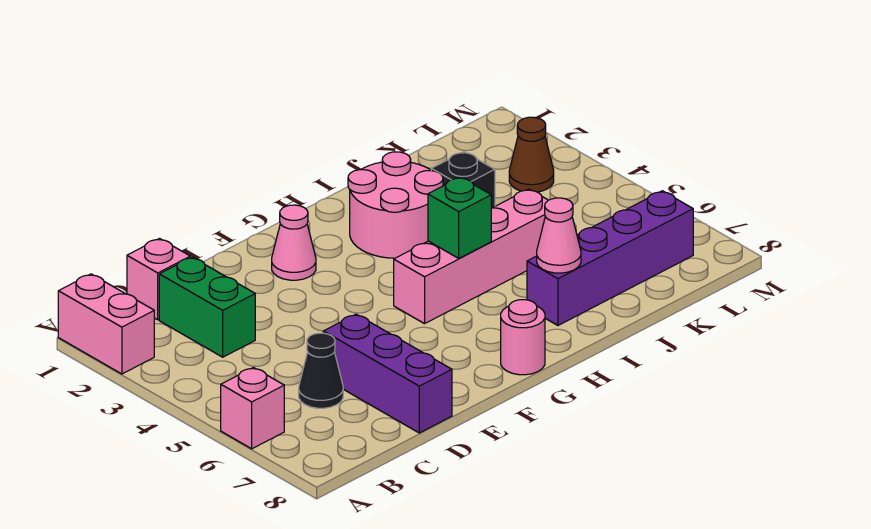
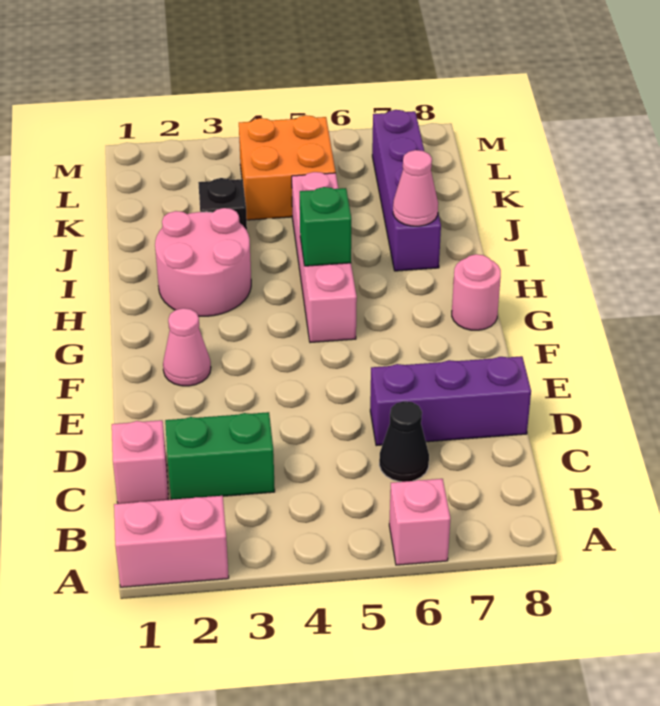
none -> orange 2x2 brick [239,115,336,220]
brown 1x1 cone [509,117,554,192] -> none

